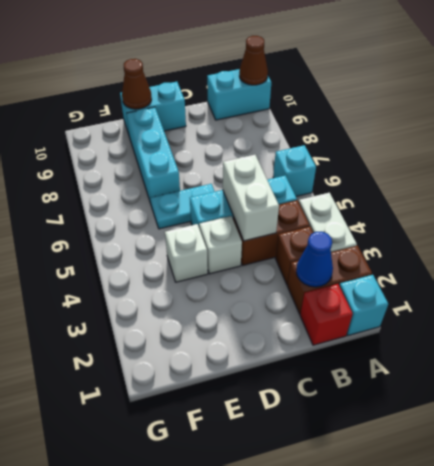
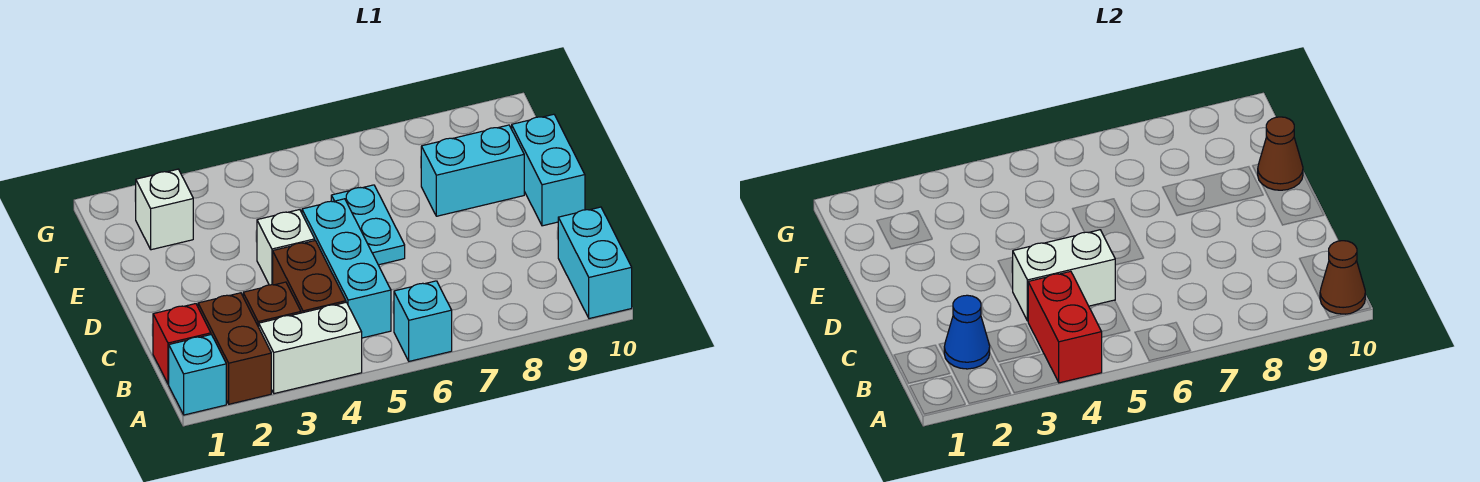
none -> red 1x2 brick [1028,271,1102,383]
white 1x1 brick [165,224,208,282] -> white 1x1 brick moved to [136,169,193,250]
cyan 1x3 brick [126,107,180,203] -> cyan 1x2 brick [421,125,524,216]

